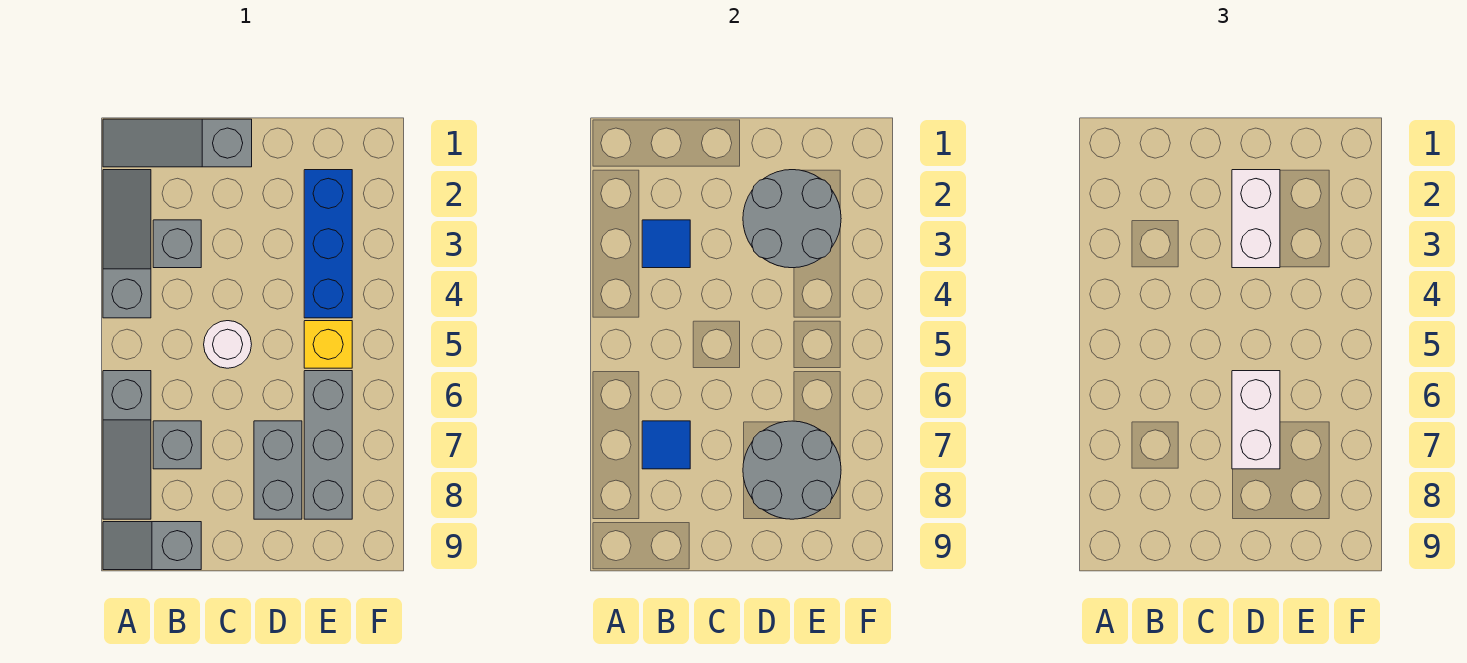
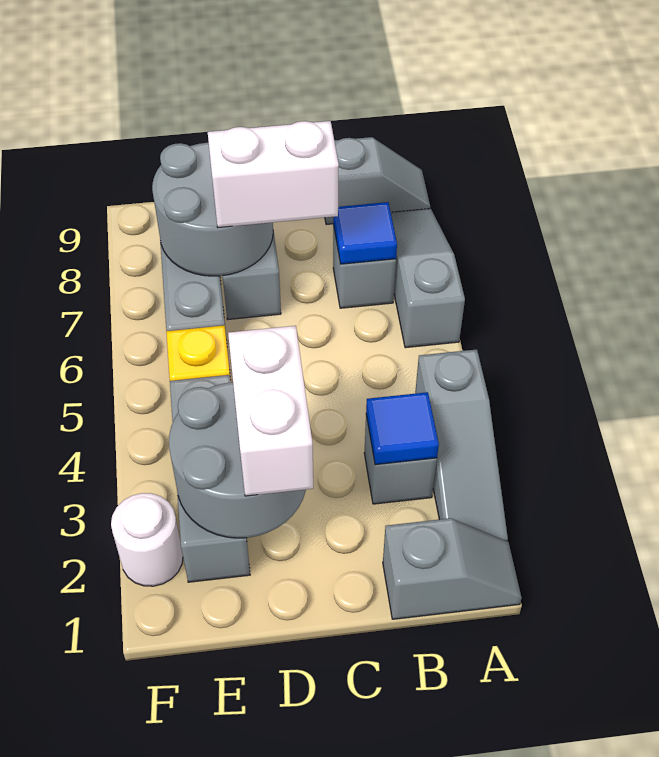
grey 1x3 slope [103,119,252,167] -> grey 1x2 slope [383,518,522,619]
white 1x1 round brick [204,321,252,368] -> white 1x1 round brick moved to [111,493,183,586]
white 1x2 brick [1232,371,1280,469] -> white 1x2 brick turned to [208,121,339,227]
blue 1x3 brick [304,170,352,318] -> grey 1x3 brick [170,375,250,582]

